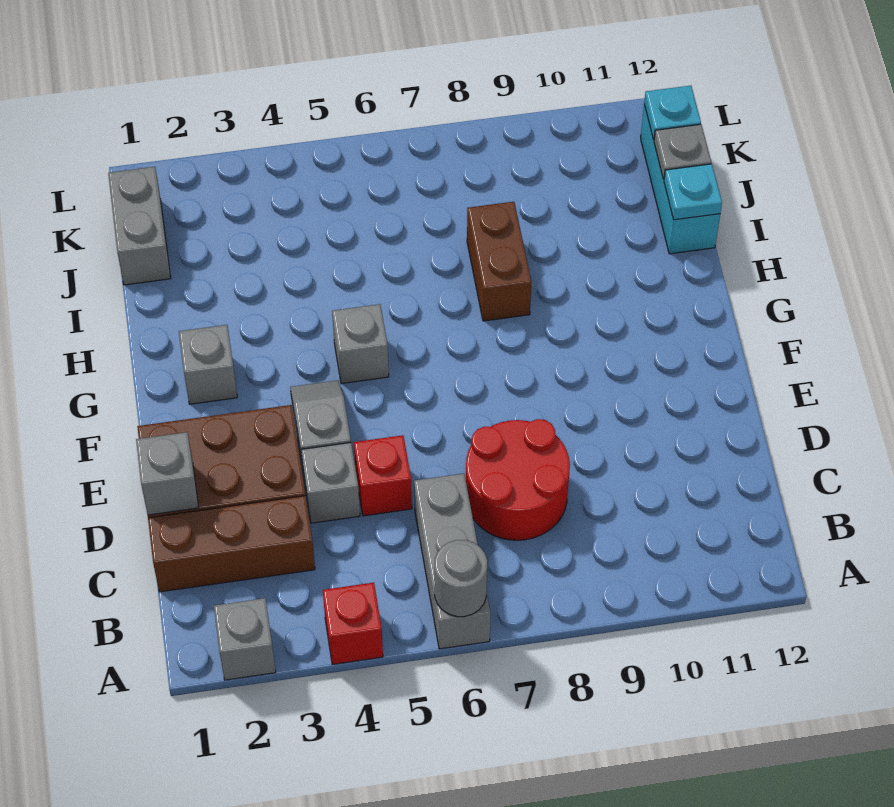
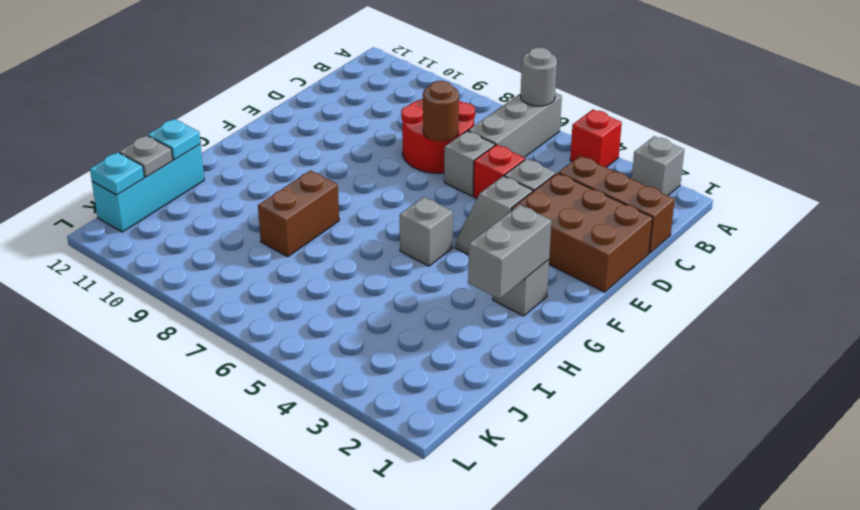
grey 1x1 brick [136,432,199,515] -> grey 1x1 brick moved to [444,131,495,196]
none -> brown 1x1 round brick [423,81,459,141]
grey 1x2 brick [108,167,171,285] -> grey 1x2 brick moved to [468,205,551,299]

